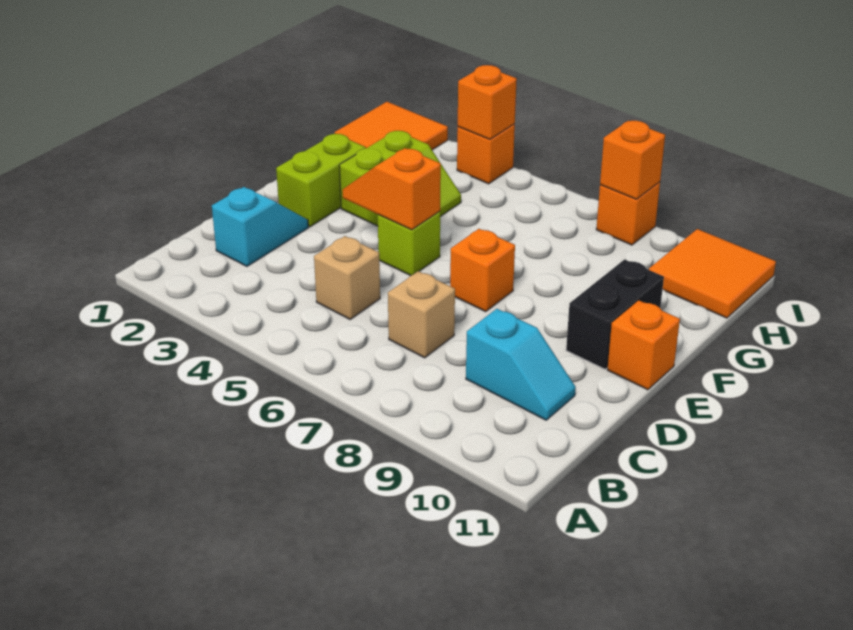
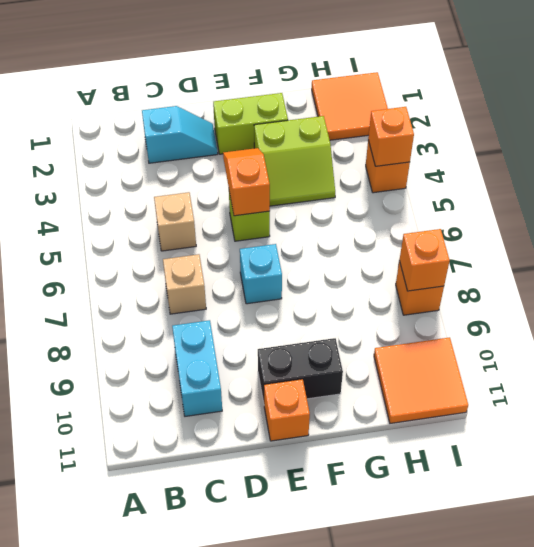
cyan 1x2 slope [466,309,576,420] -> cyan 1x2 brick [172,320,222,416]
orange 1x1 brick [450,229,515,312] -> cyan 1x1 brick [240,244,282,304]

